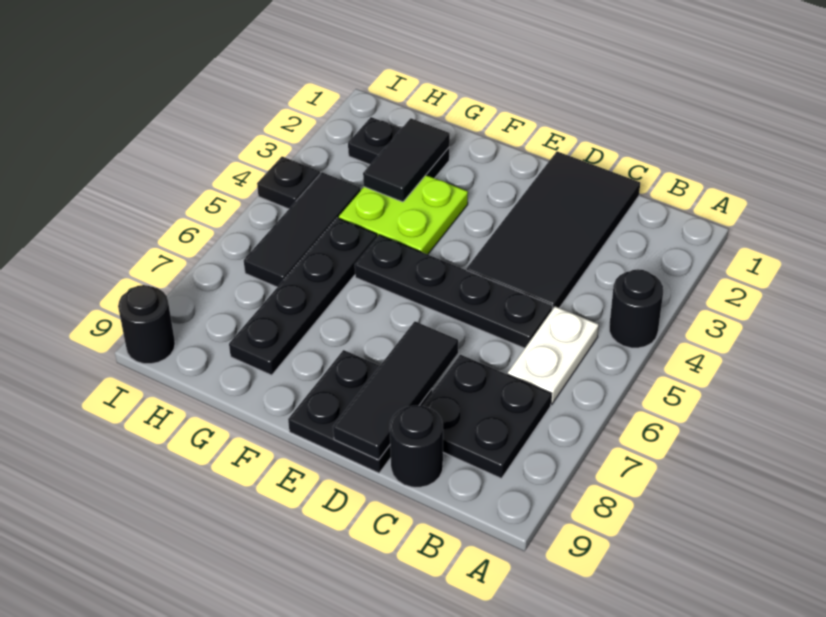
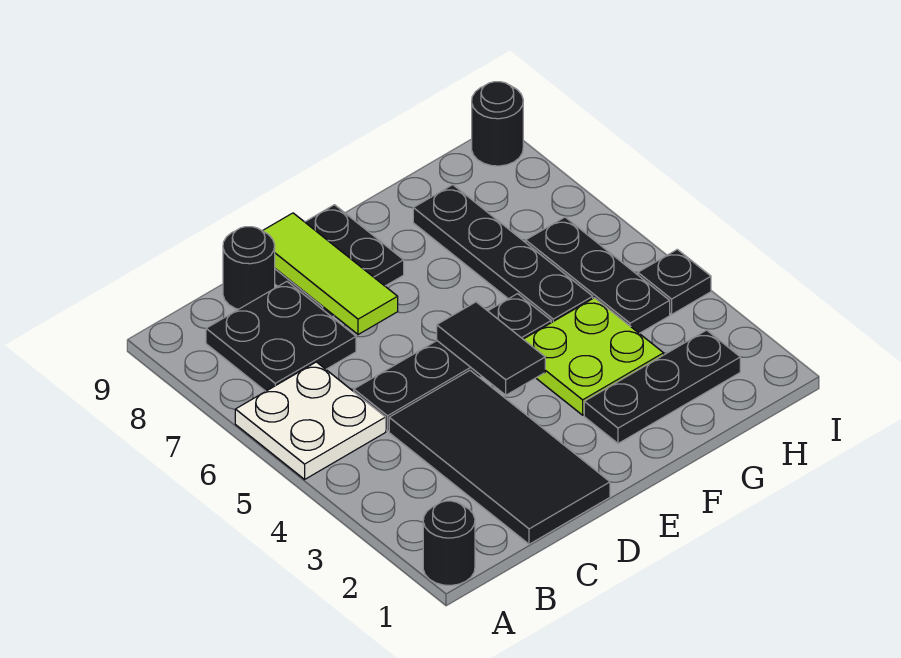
black 1x1 round brick [609,269,663,348] -> black 1x1 round brick moved to [423,501,475,585]
white 1x2 plate [508,307,599,405] -> white 2x2 plate [235,362,386,479]
black 1x3 tile [333,322,458,460] -> lime 1x3 tile [263,213,398,335]
black 1x2 plate [348,117,449,178] -> black 1x3 plate [584,330,740,443]
black 1x2 tile [363,118,450,202] -> black 1x2 tile moved to [437,302,545,395]
black 1x3 tile [244,172,361,287] -> black 1x3 plate [526,217,670,333]

